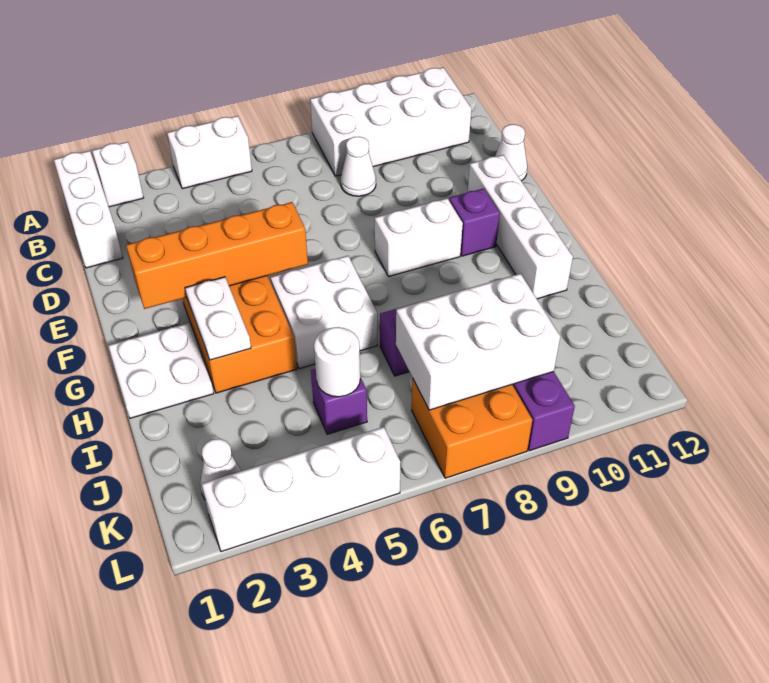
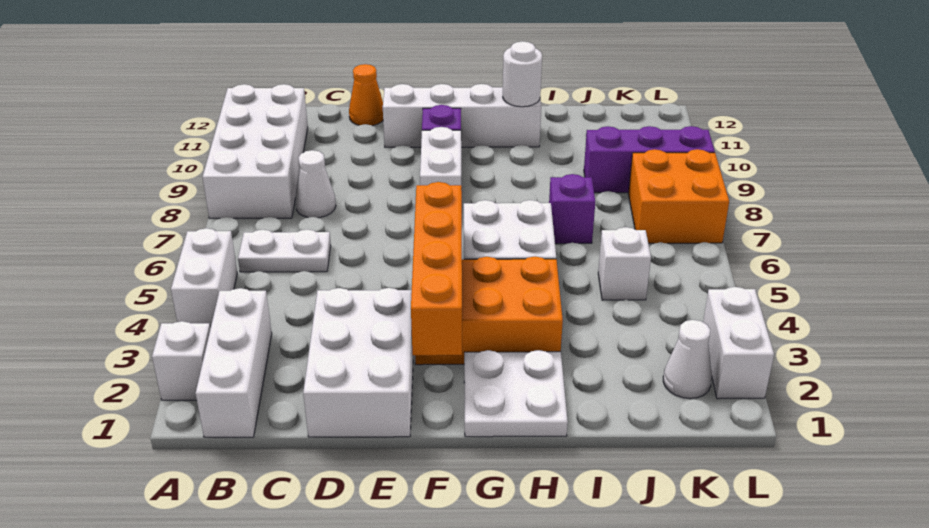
white 1x3 brick [54,151,123,268] -> white 1x3 brick turned to [196,288,272,437]
white 1x1 cone [495,124,527,181] -> orange 1x1 cone [349,64,383,126]
white 1x2 plate [185,277,251,360] -> white 1x2 plate moved to [238,229,331,272]
purple 1x1 brick [311,369,367,434] -> white 1x1 brick [598,227,651,300]
white 1x1 round brick [314,327,360,397] -> white 1x1 round brick moved to [503,41,542,107]
white 2x3 brick [396,274,560,410] -> white 2x3 brick moved to [303,288,413,437]
white 1x4 brick [202,427,401,552] -> white 1x2 brick [703,287,774,399]

